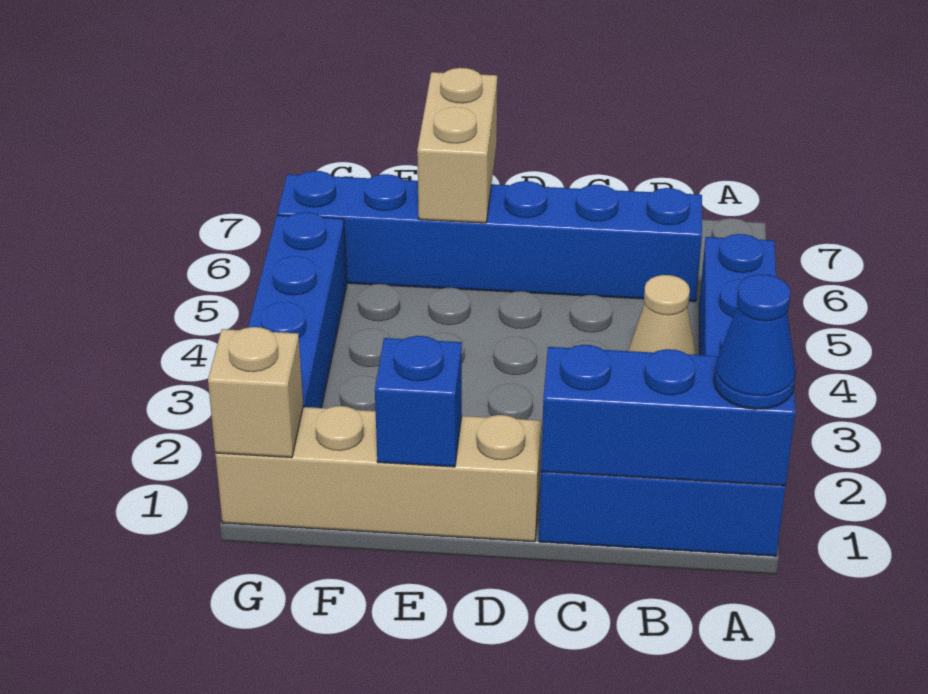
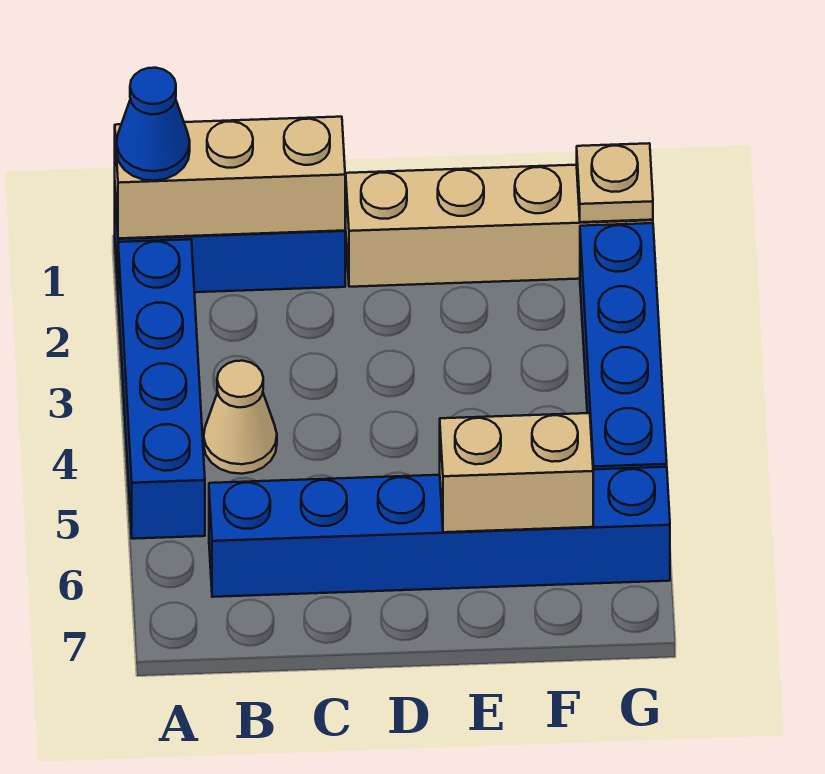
blue 1x3 brick [541,345,795,486] -> tan 1x3 brick [115,117,345,238]
blue 1x1 brick [375,336,462,467] -> none
tan 1x2 brick [417,68,497,223] -> tan 1x2 brick turned to [440,413,593,532]
tan 1x1 brick [208,327,303,458] -> tan 1x1 plate [577,143,653,222]

